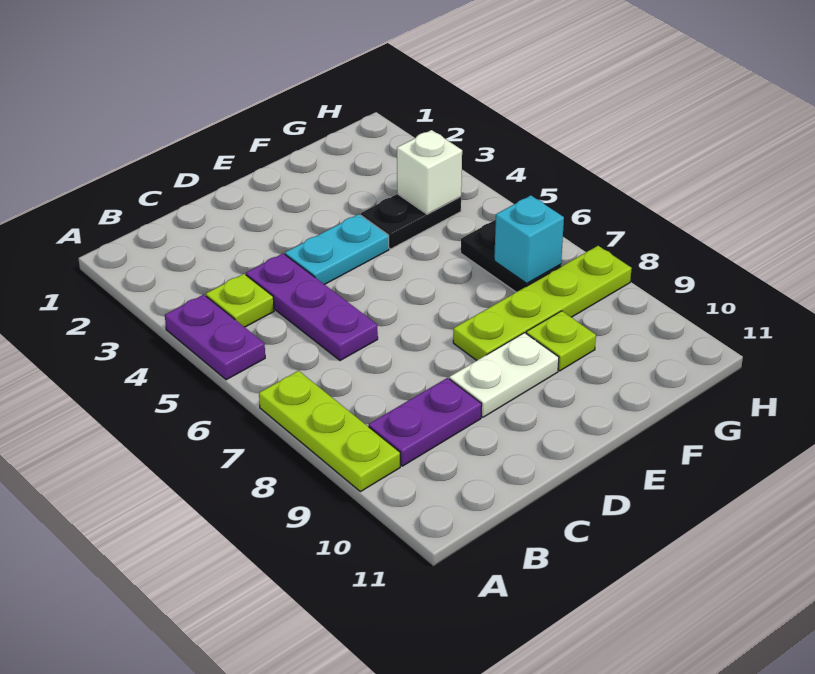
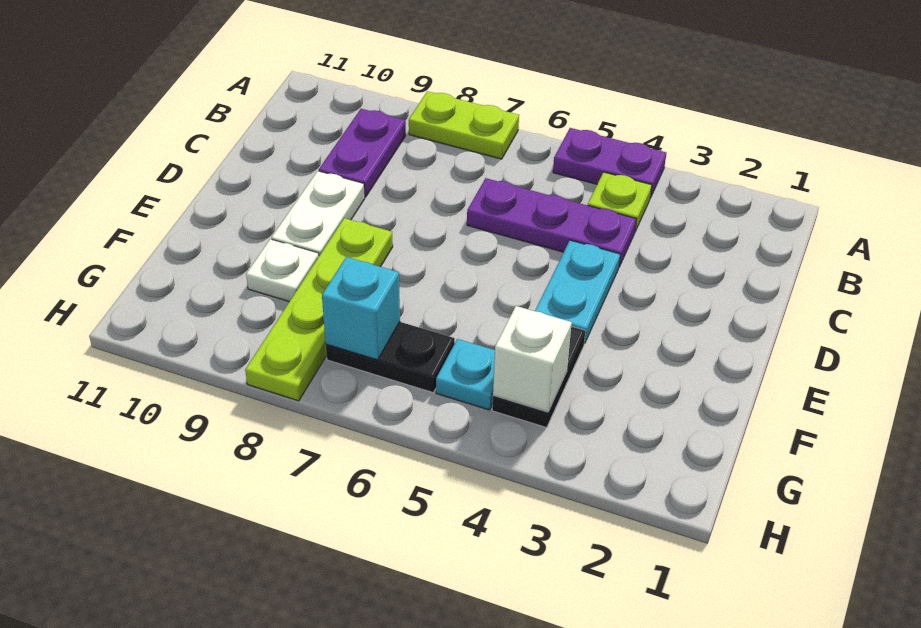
lime 1x3 plate [259,371,400,492] -> lime 1x2 plate [409,91,519,159]
lime 1x1 plate [526,311,596,371] -> white 1x1 plate [246,239,319,302]
none -> cyan 1x1 plate [436,339,495,410]

